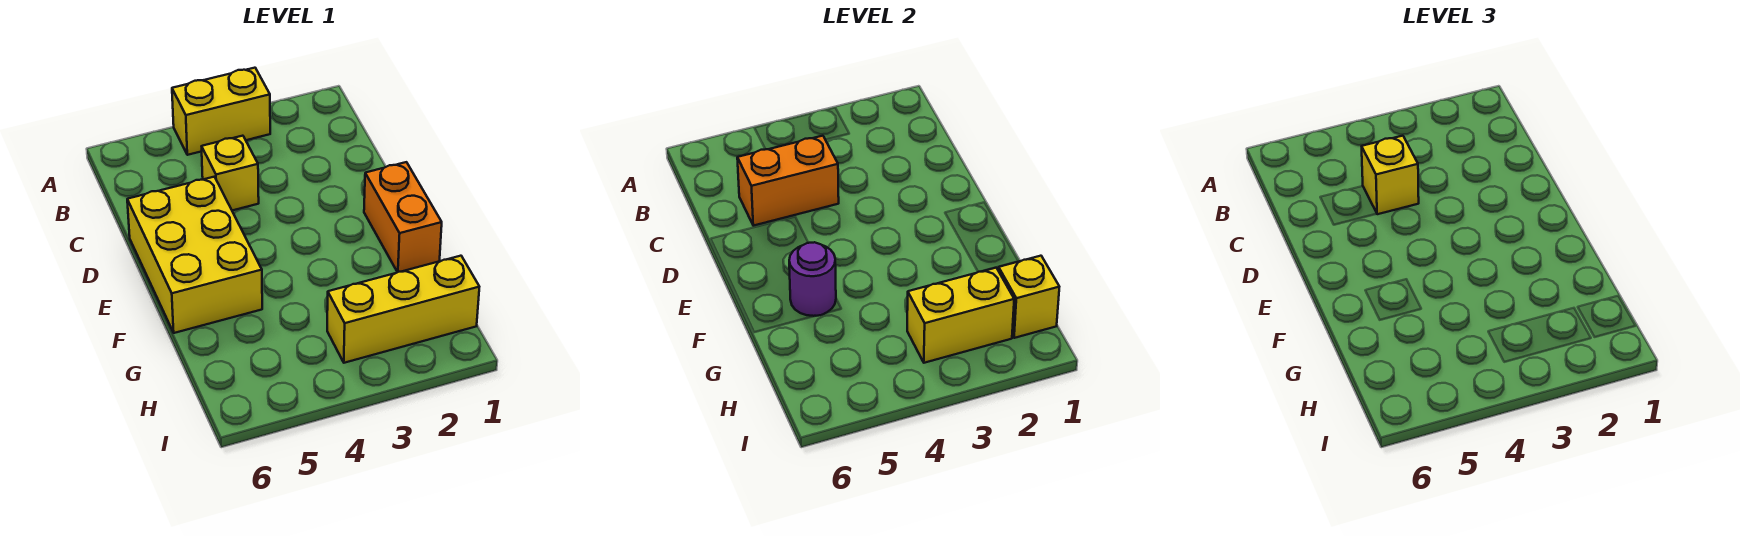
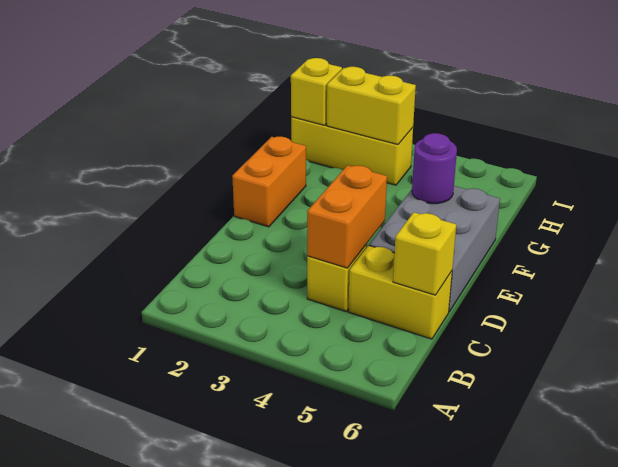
yellow 1x2 brick [172,68,270,155] -> yellow 1x2 brick moved to [349,245,452,339]
orange 1x2 brick [737,136,839,226] -> orange 1x2 brick turned to [307,165,387,268]
yellow 1x1 brick [1362,136,1419,214] -> yellow 1x1 brick moved to [393,212,456,295]
yellow 2x3 brick [127,177,262,333] -> grey 2x3 brick [369,186,500,312]

